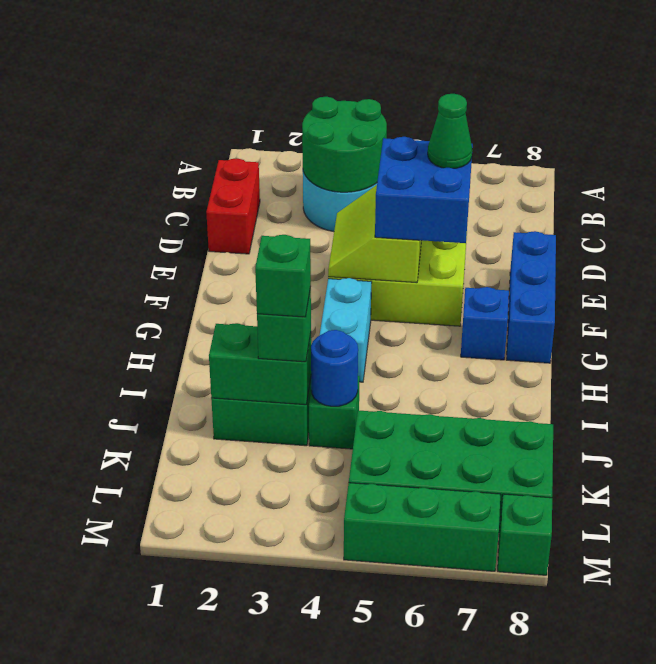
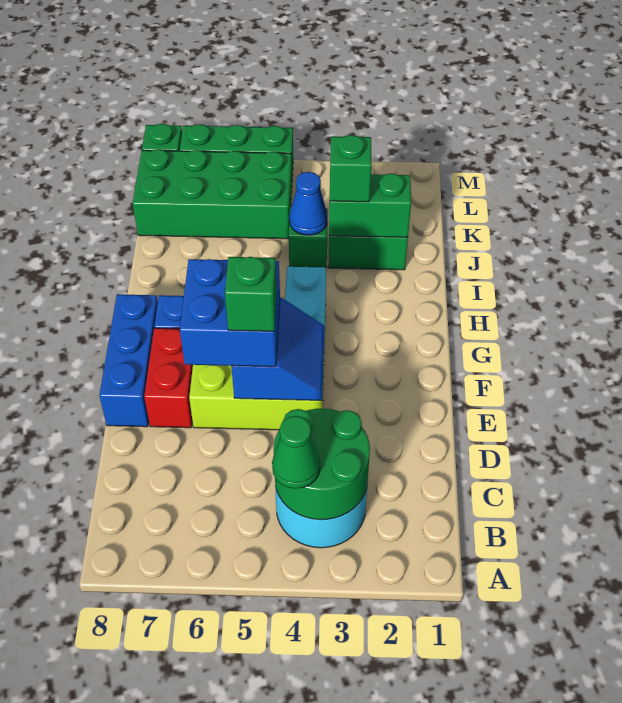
red 1x2 brick [206,158,260,254] -> red 1x2 brick moved to [144,328,193,428]
lime 2x2 slope [328,185,422,283] -> blue 2x2 slope [231,297,324,400]
green 1x1 cone [428,94,472,168] -> green 1x1 cone moved to [272,416,320,489]
green 1x1 brick [255,235,311,317] -> green 1x1 brick moved to [225,257,277,331]
blue 1x1 round brick [311,330,358,406] -> blue 1x1 cone [289,172,328,235]

